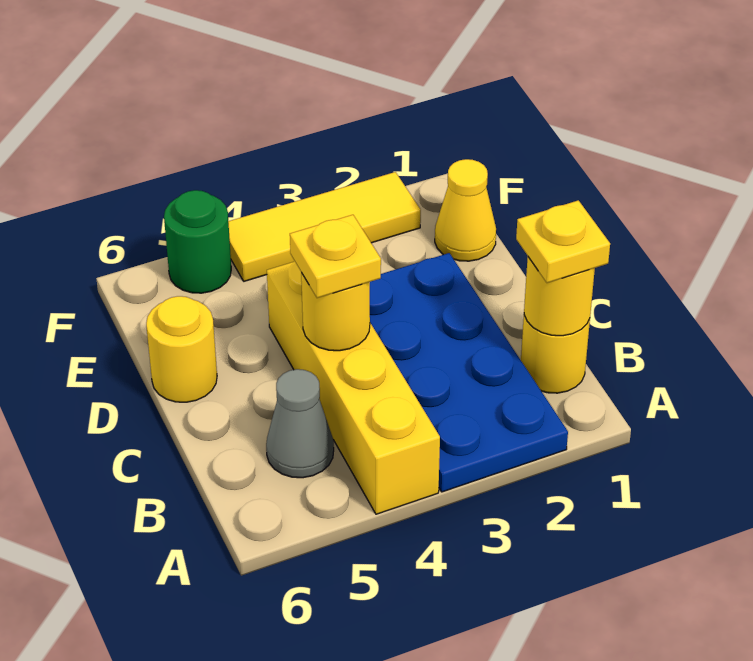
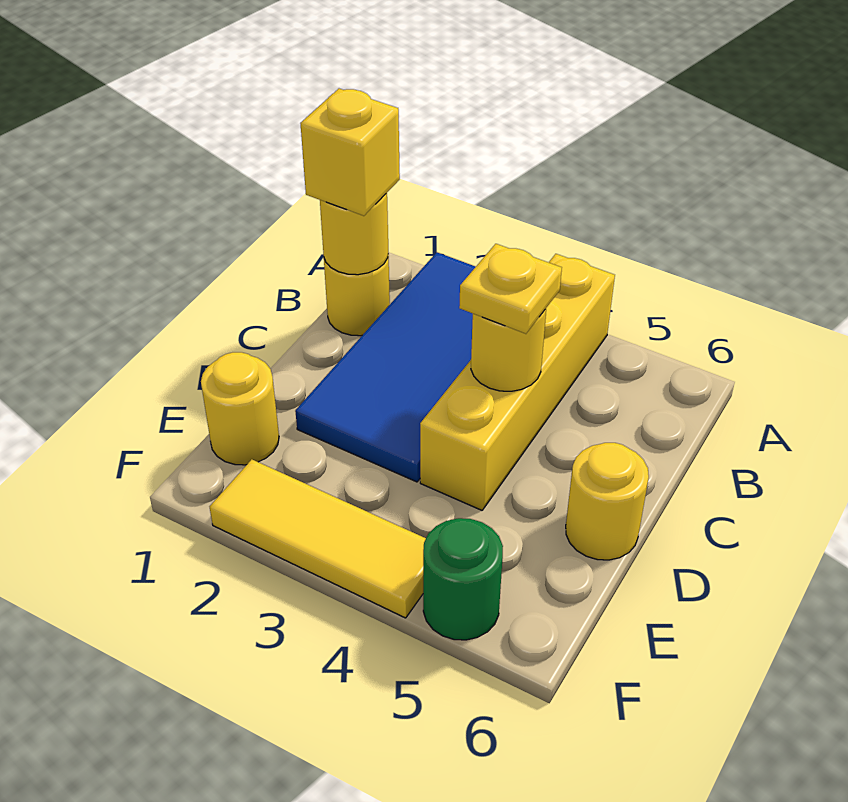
blue 2x4 plate [370,253,568,492] -> blue 2x4 tile [295,252,476,482]
yellow 1x1 plate [516,200,610,283] -> yellow 1x1 brick [300,89,400,216]
grey 1x1 cone [266,369,334,478] -> none
yellow 1x1 cone [435,159,496,261] -> yellow 1x1 round brick [201,352,279,465]

